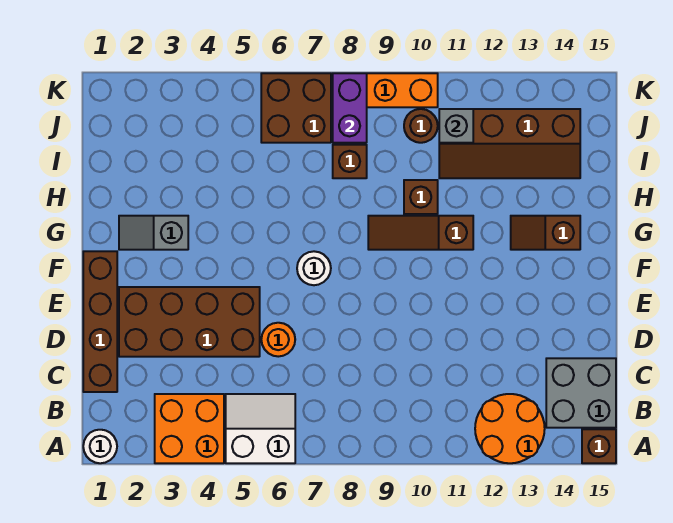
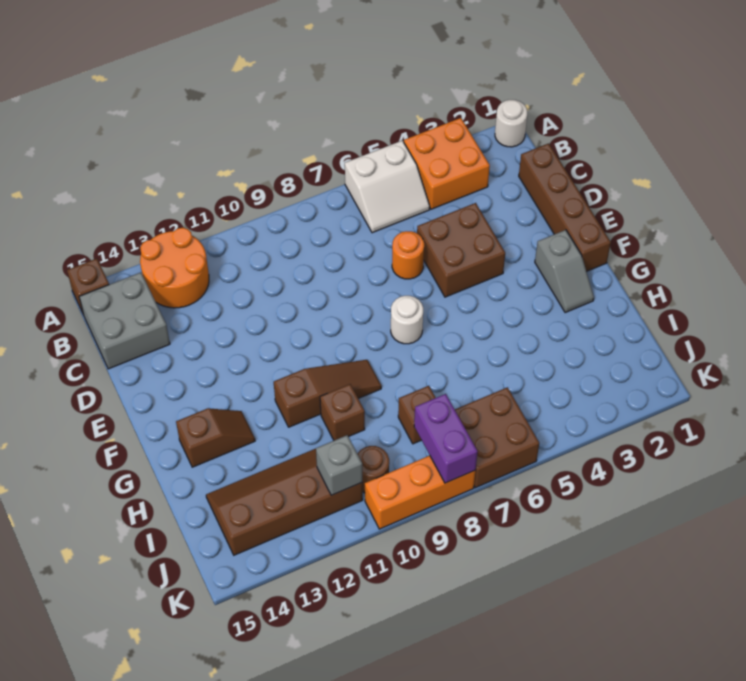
brown 2x4 brick [119,287,260,357] -> brown 2x2 brick [417,203,505,297]
grey 1x2 slope [119,216,188,250] -> grey 1x2 slope turned to [535,230,594,313]

